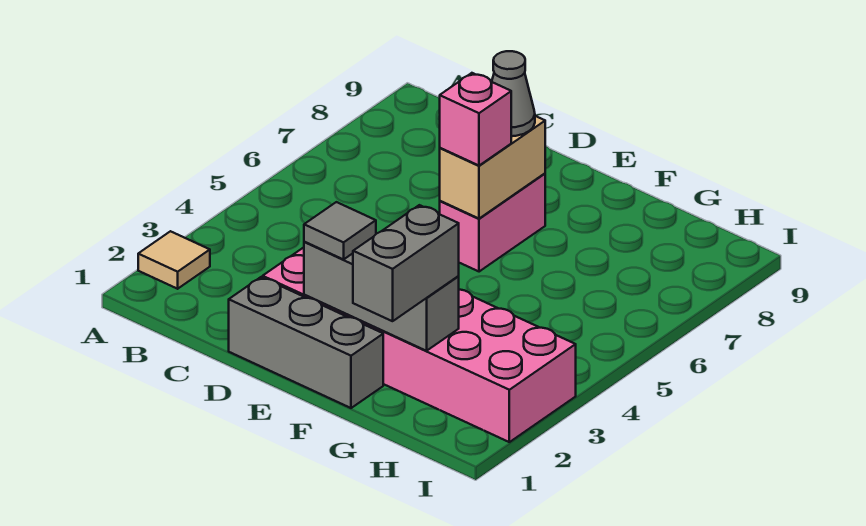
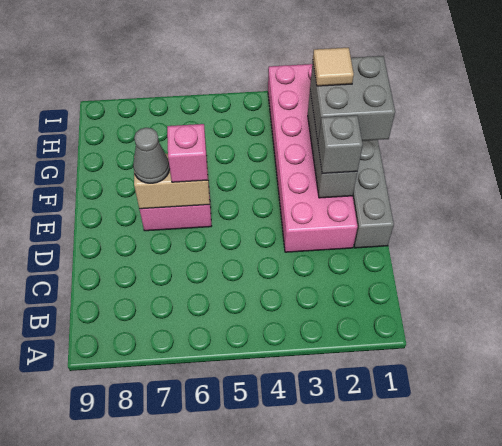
tan 1x1 tile [138,231,210,289] -> tan 1x1 tile moved to [313,48,354,86]
grey 1x1 tile [304,202,376,259] -> grey 1x1 brick [318,115,363,173]
grey 1x2 brick [353,205,459,321] -> grey 2x2 brick [310,56,395,141]

